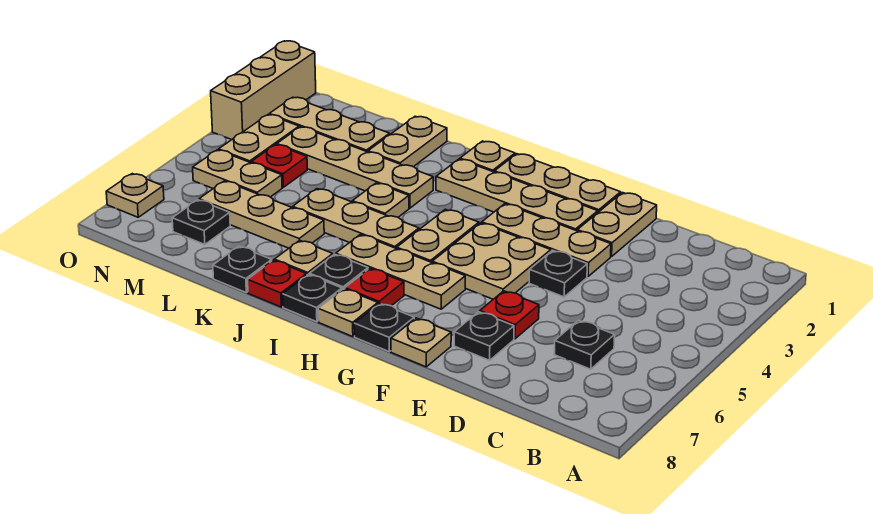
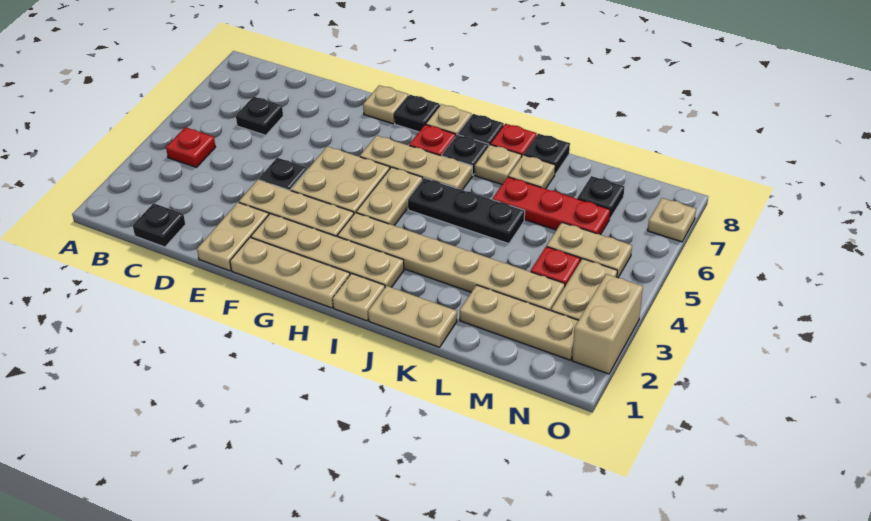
red 1x1 plate [480,291,539,339] -> red 1x1 plate moved to [166,127,215,167]
black 1x1 plate [454,312,514,360] -> black 1x1 plate moved to [133,203,185,247]
tan 1x3 plate [293,189,419,249] -> black 1x3 plate [408,178,525,244]
tan 1x4 plate [277,127,433,208] -> tan 1x6 plate [337,213,565,311]
tan 1x1 plate [352,183,409,217] -> tan 1x1 plate moved to [508,155,555,189]
tan 1x2 plate [368,116,447,167] -> tan 1x2 plate turned to [368,286,457,347]
tan 1x3 plate [199,181,324,248] -> red 1x3 plate [492,177,610,235]
tan 1x3 brick [211,41,316,140] -> tan 1x2 brick [572,274,643,374]

